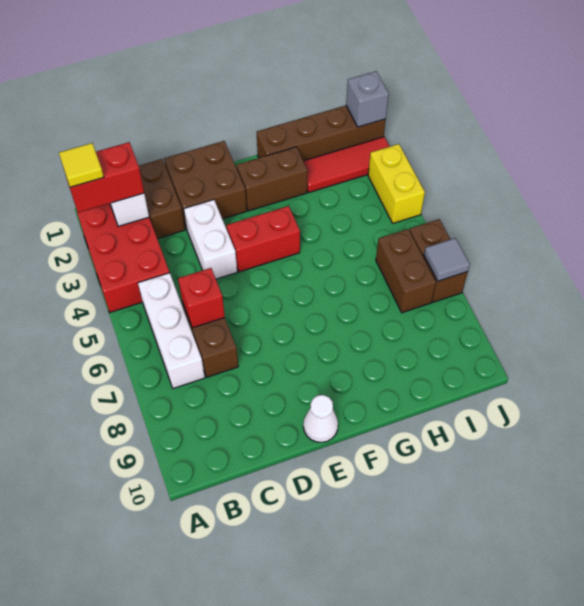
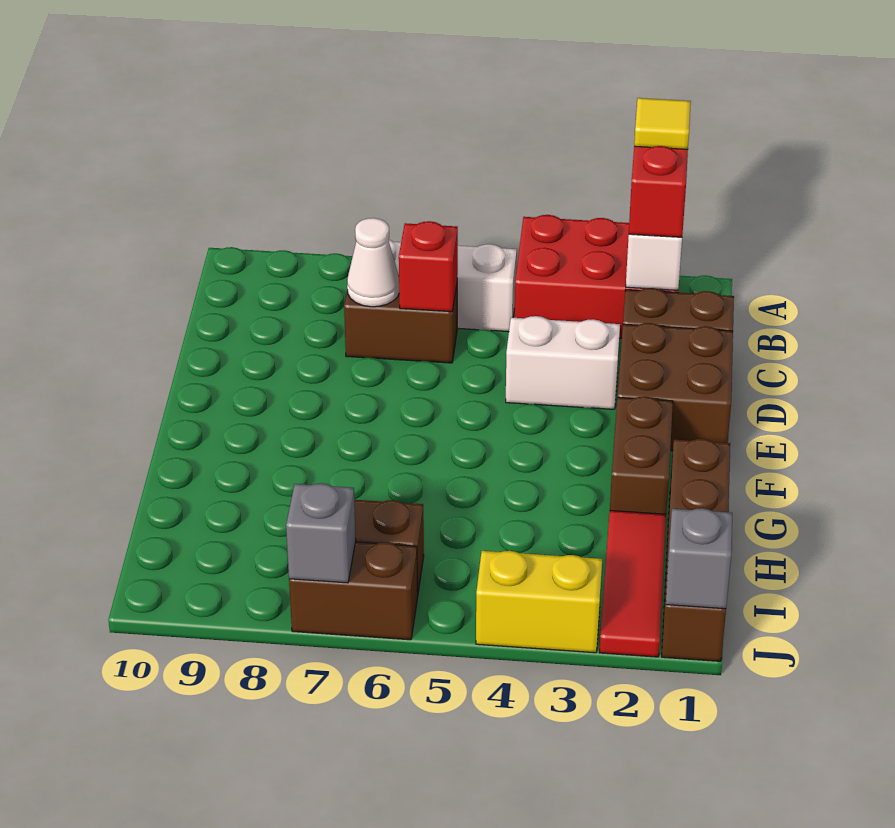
red 1x2 brick [227,206,300,272] -> none
white 1x1 cone [303,395,338,442] -> white 1x1 cone moved to [347,218,399,307]
grey 1x1 tile [424,238,470,281] -> grey 1x1 brick [286,483,356,583]

